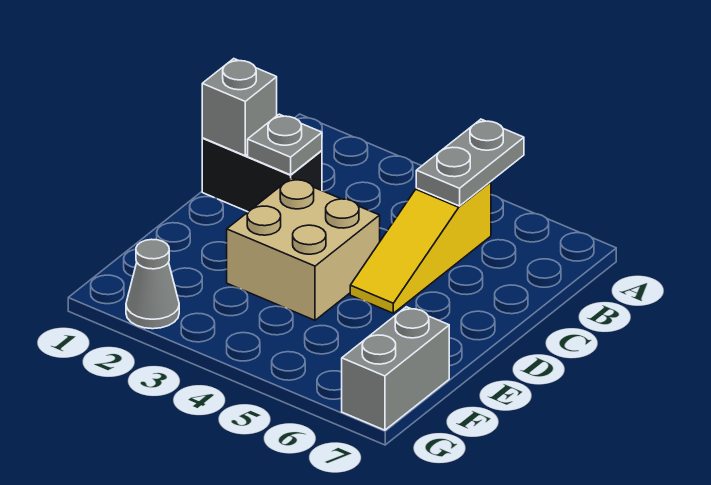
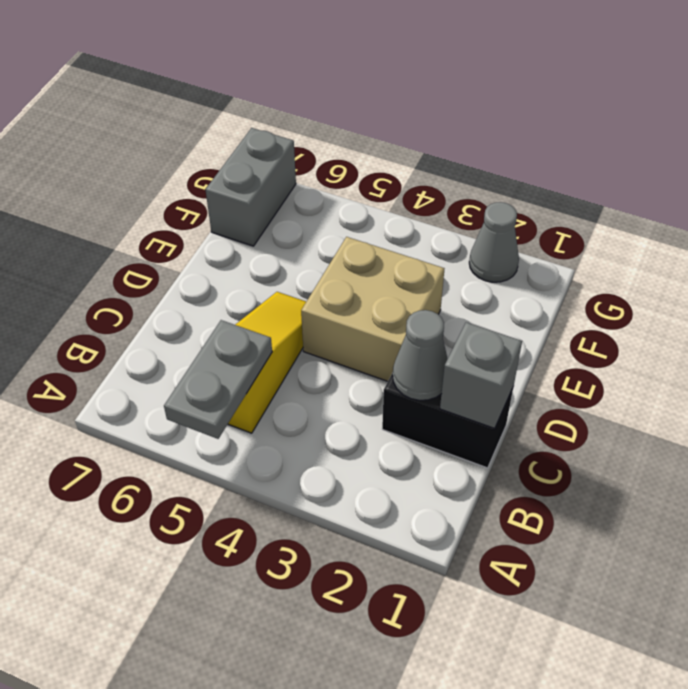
grey 1x1 plate [248,114,322,175] -> grey 1x1 cone [393,310,448,400]

